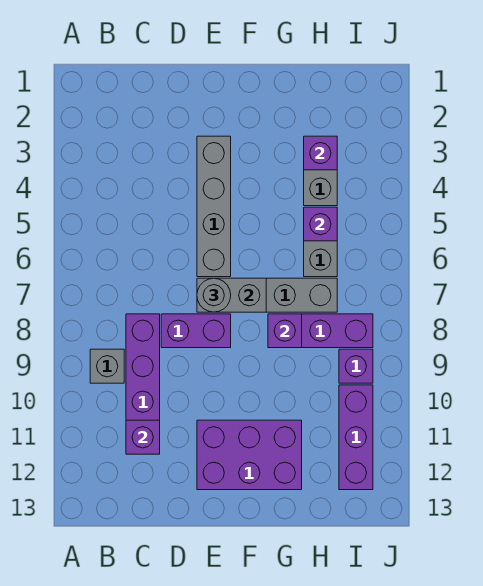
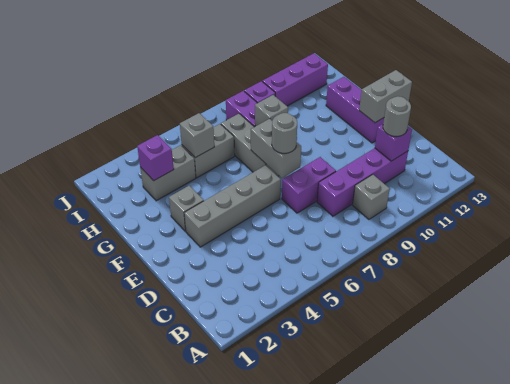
none -> grey 1x1 round brick [383,96,411,136]
purple 1x2 brick [161,314,231,348] -> purple 1x2 brick turned to [282,157,336,213]
purple 2x3 brick [197,420,302,490] -> purple 1x3 brick [326,77,384,143]
none -> grey 1x2 brick [359,70,412,123]
none -> grey 1x1 brick [169,186,204,231]
purple 1x1 brick [268,314,302,348] -> grey 1x1 brick [255,95,288,126]
purple 1x1 brick [304,207,337,241] -> grey 1x1 brick [180,113,214,158]

